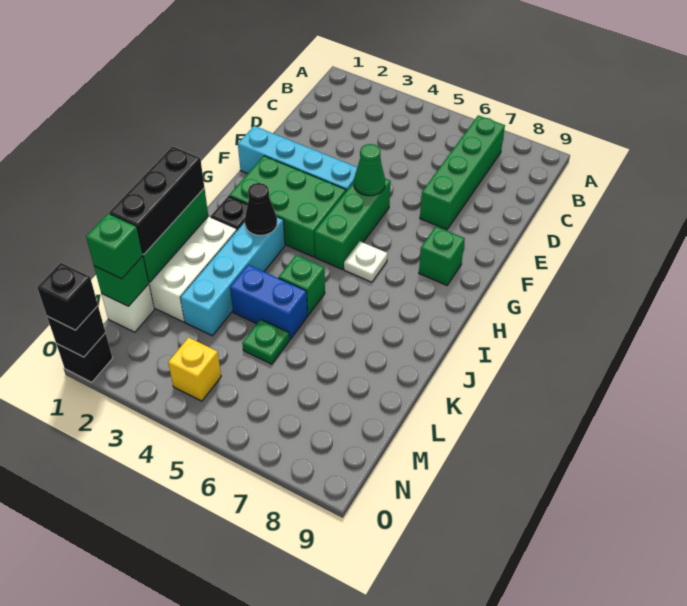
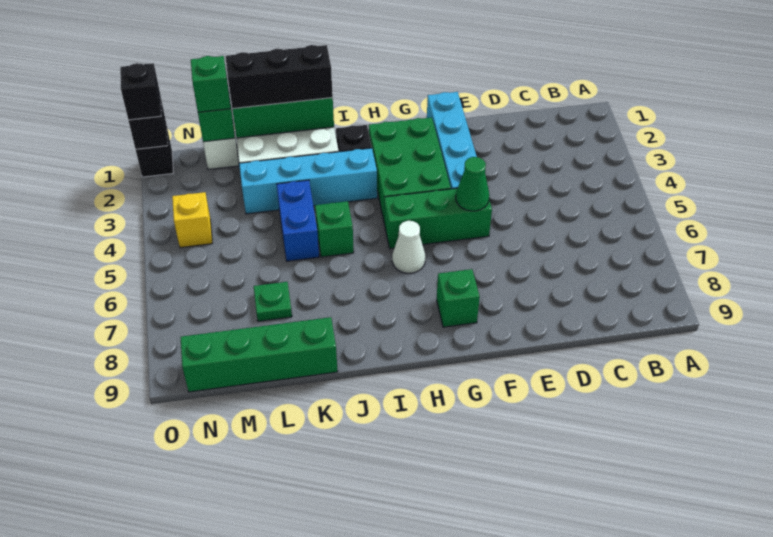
green 1x4 brick [420,115,505,230] -> green 1x4 brick moved to [181,317,338,392]
white 1x1 plate [344,241,388,282] -> white 1x1 cone [392,221,425,273]
black 1x1 cone [245,183,277,235] -> none
green 1x1 plate [242,319,290,364] -> green 1x1 plate moved to [254,282,292,321]

